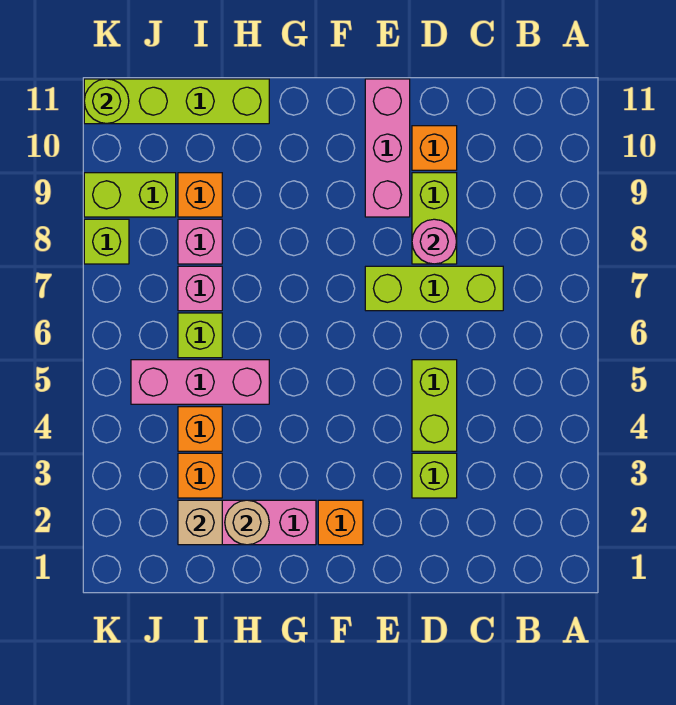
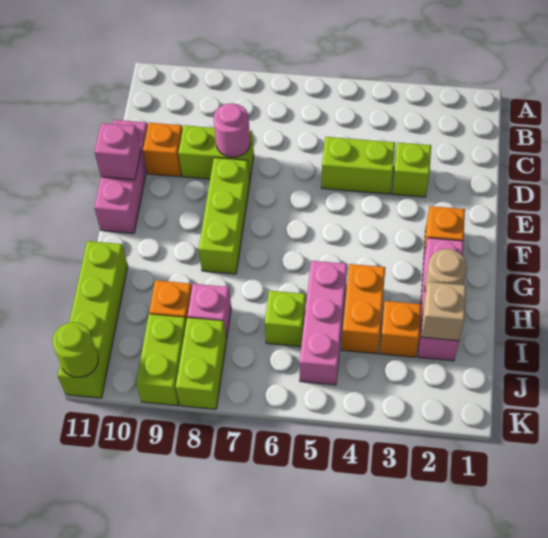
lime 1x3 brick [365,266,503,311] -> lime 1x3 brick moved to [199,158,250,274]
pink 1x3 brick [365,79,410,217] -> pink 1x3 brick turned to [94,120,148,233]
orange 1x1 brick [178,407,222,451] -> orange 1x2 brick [342,264,385,354]
pink 1x1 brick [178,266,222,311] -> pink 1x1 brick moved to [95,123,141,180]
lime 1x1 brick [84,219,129,264] -> lime 1x2 brick [176,318,226,409]

